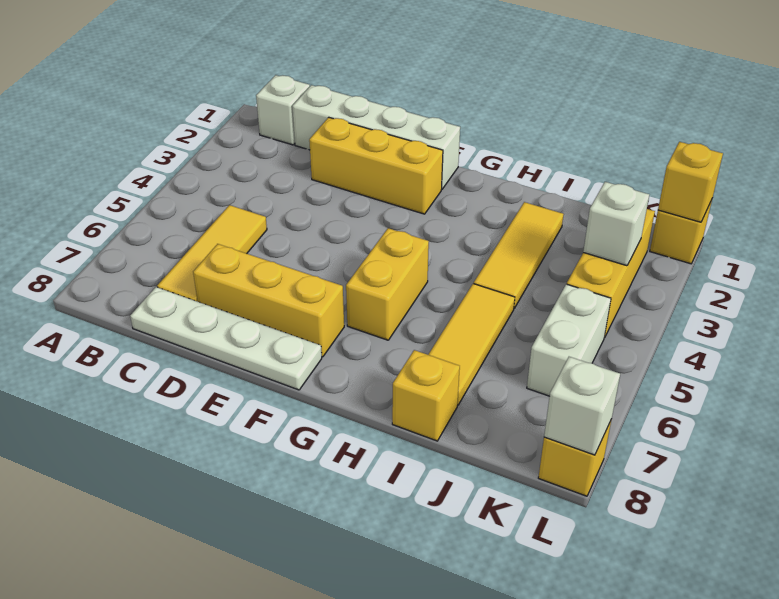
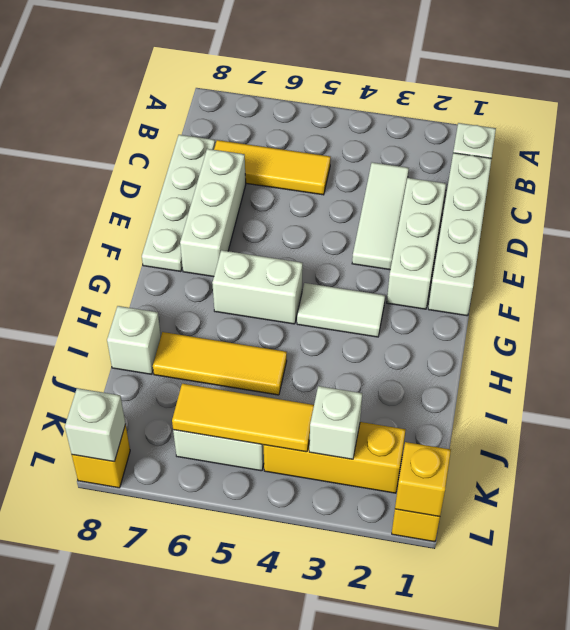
none -> white 1x3 tile [352,162,409,270]
yellow 1x3 brick [309,117,443,214] -> white 1x3 brick [387,178,446,309]
yellow 1x3 brick [193,244,344,357] -> white 1x3 brick [180,149,246,277]
none -> white 1x2 tile [297,283,385,337]
yellow 1x2 brick [346,228,429,340] -> white 1x2 brick [212,250,303,324]
yellow 1x3 tile [474,202,564,308] -> yellow 1x3 tile moved to [172,384,314,452]
yellow 1x1 brick [392,350,460,441] -> white 1x1 brick [107,306,161,374]

